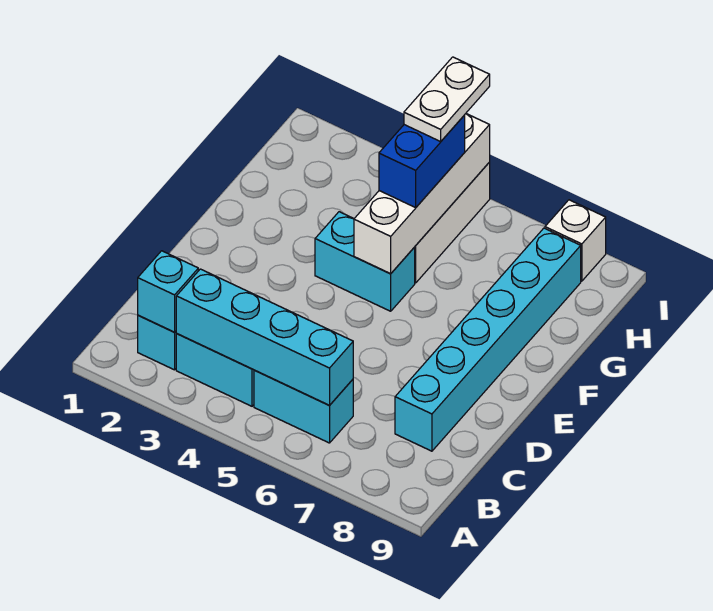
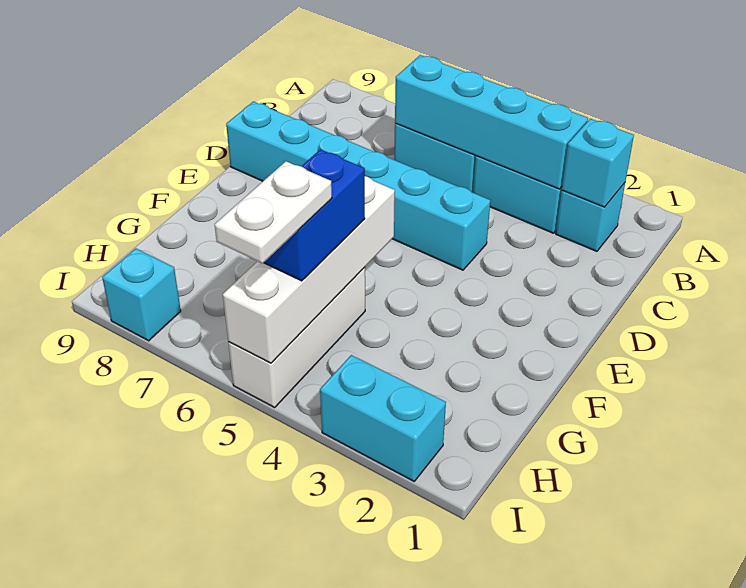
cyan 1x6 brick [395,228,581,451] -> cyan 1x6 brick turned to [226,102,490,270]
cyan 1x2 brick [315,212,415,311] -> cyan 1x2 brick moved to [320,355,446,481]
white 1x1 brick [545,200,606,281] -> cyan 1x1 brick [102,249,181,341]

